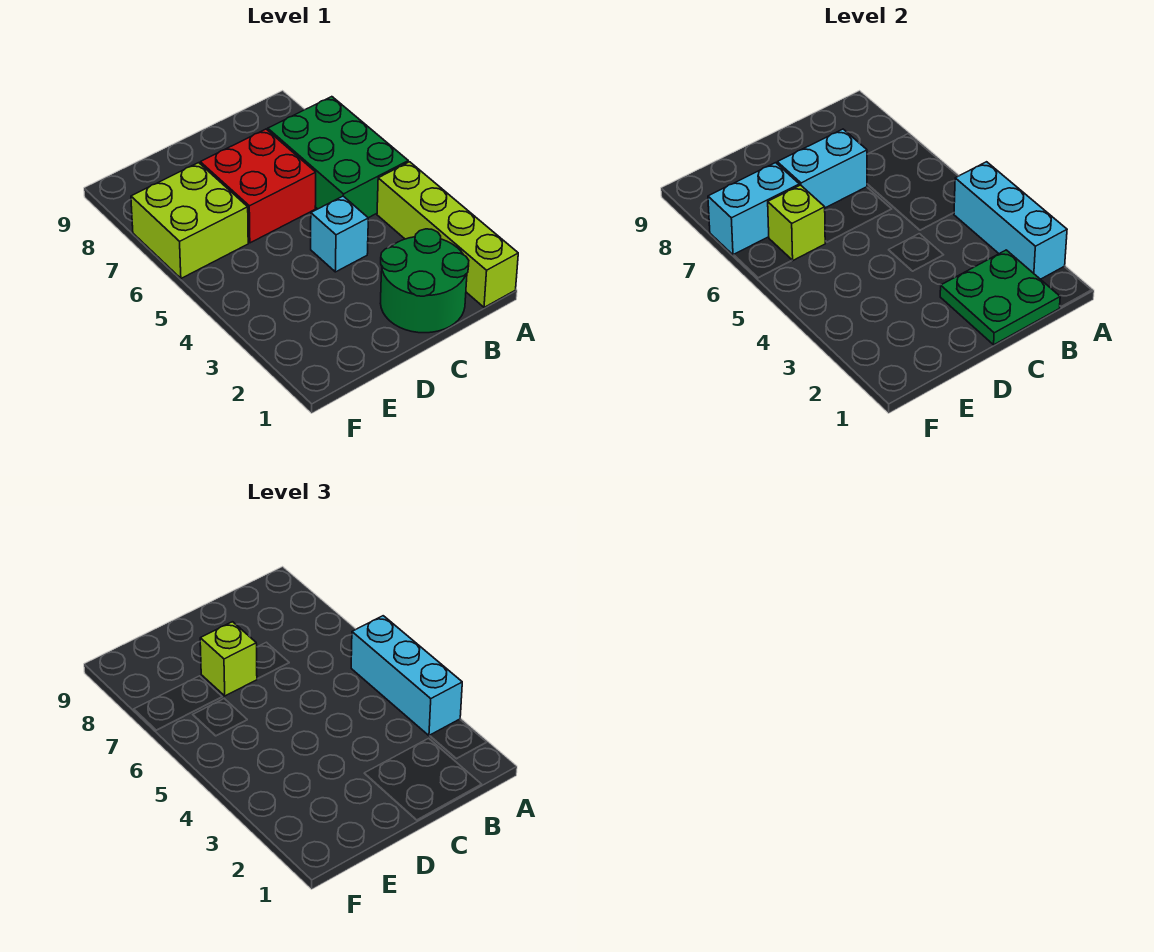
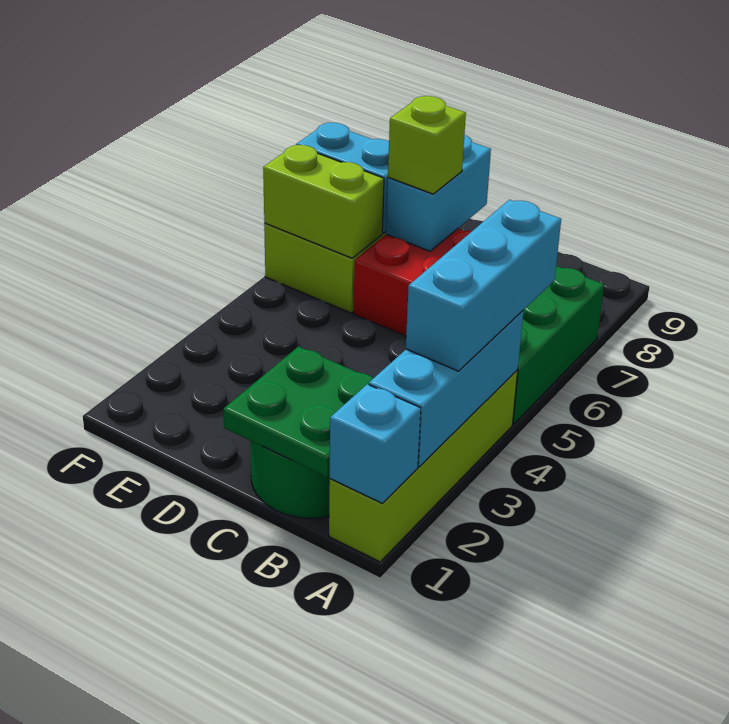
cyan 1x1 brick [311,196,368,272] -> cyan 1x1 brick moved to [330,384,421,503]
cyan 1x2 brick [777,129,867,208] -> cyan 1x2 brick turned to [386,135,491,251]
lime 1x1 brick [768,185,825,260] -> lime 1x2 brick [263,145,384,258]

